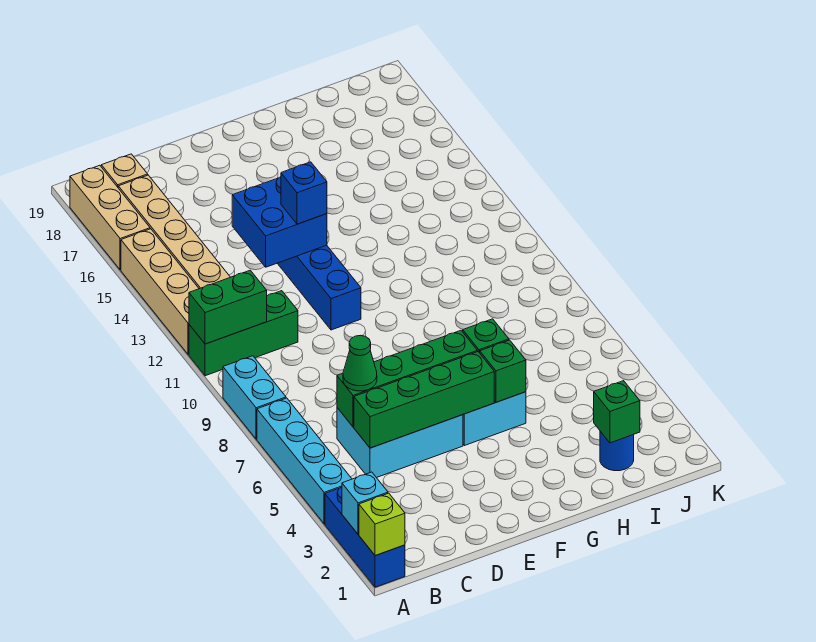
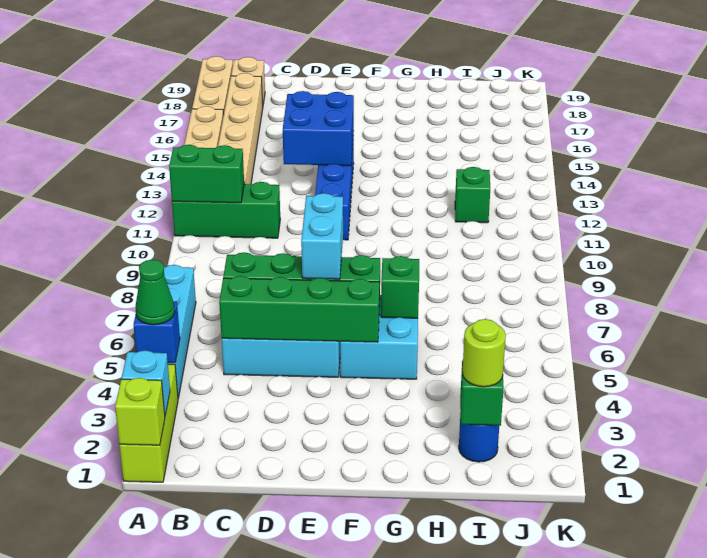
blue 1x3 brick [325,487,405,587] -> lime 1x3 brick [119,364,178,482]
cyan 1x2 brick [223,356,286,439] -> cyan 1x2 brick moved to [301,193,343,279]
green 1x1 cone [343,335,377,391] -> green 1x1 cone moved to [136,260,175,325]
blue 1x1 brick [281,162,327,224] -> blue 1x1 brick moved to [134,301,180,363]
green 1x1 brick [480,340,526,402] -> green 1x1 brick moved to [455,167,490,223]
none -> lime 1x1 round brick [462,319,506,387]

